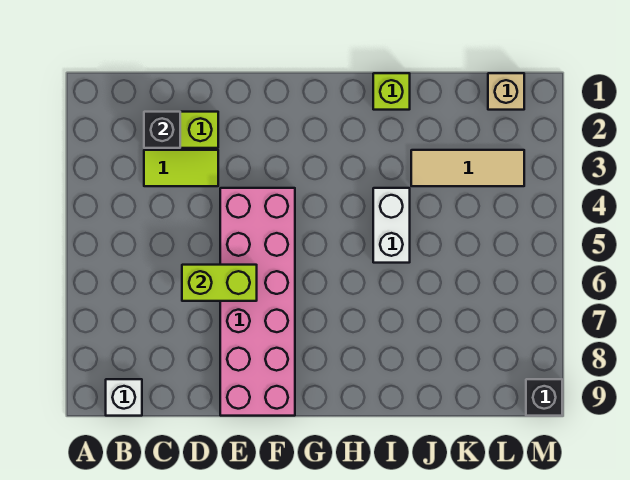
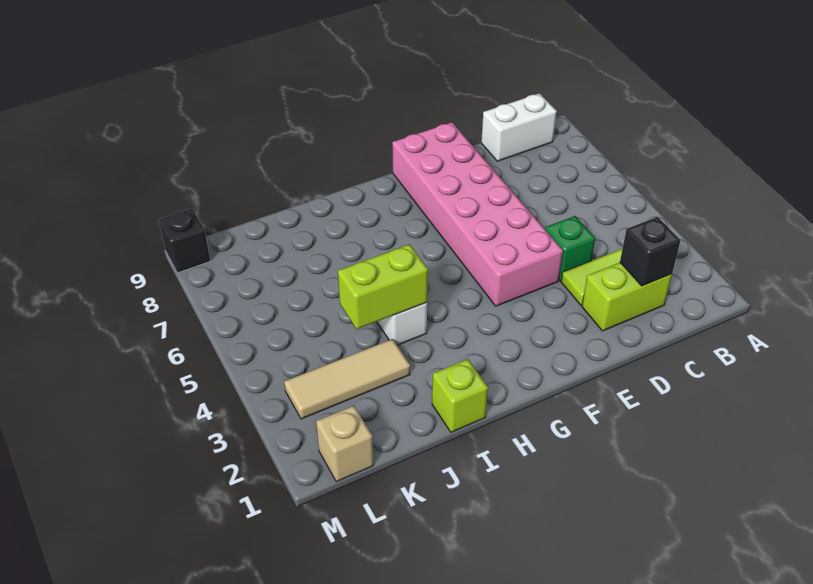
white 1x1 brick [106,379,142,416] -> white 1x2 brick [481,93,557,161]
none -> green 1x1 brick [545,216,595,281]
lime 1x2 brick [182,265,257,301] -> lime 1x2 brick moved to [338,244,428,329]

